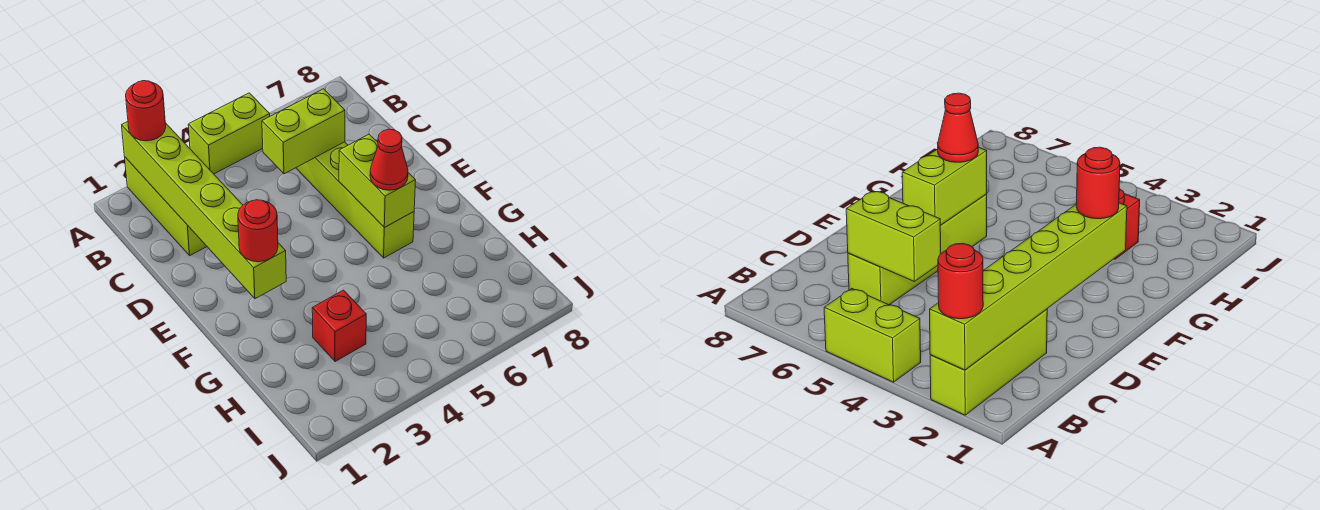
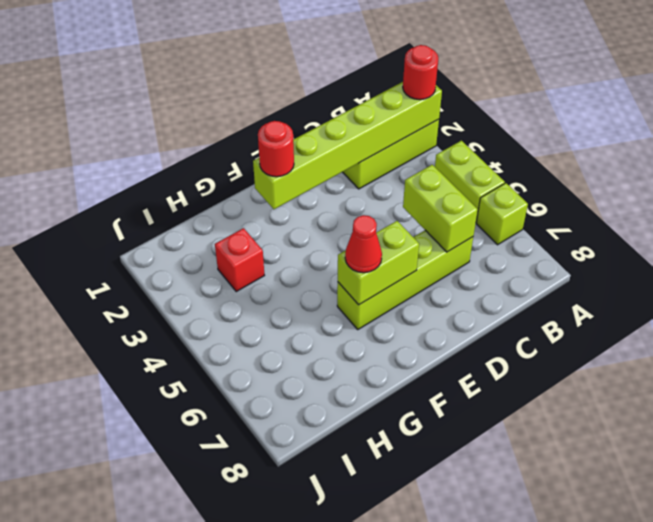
none -> lime 1x1 brick [476,183,528,245]

